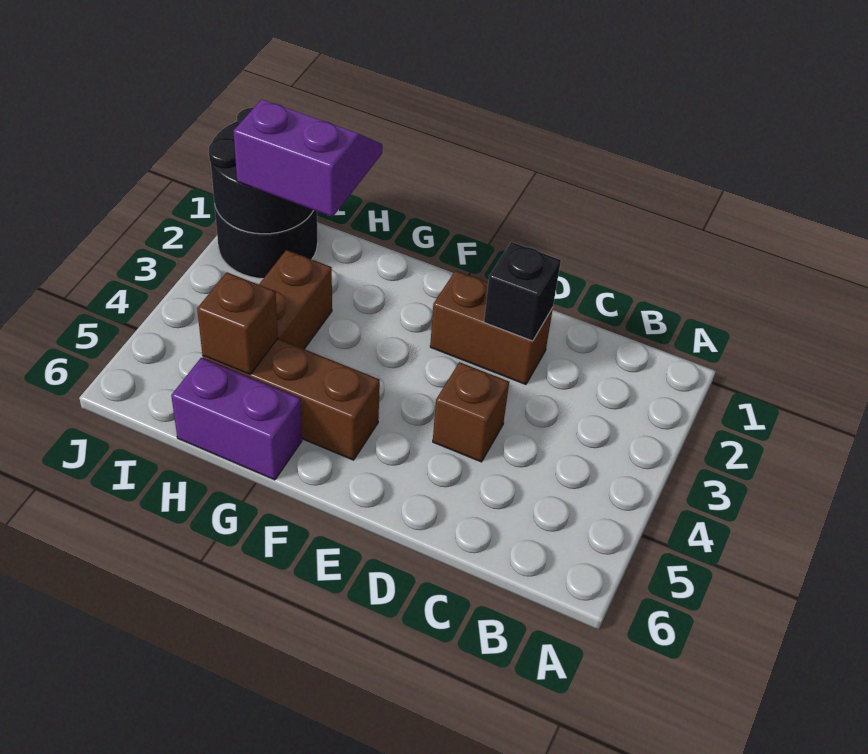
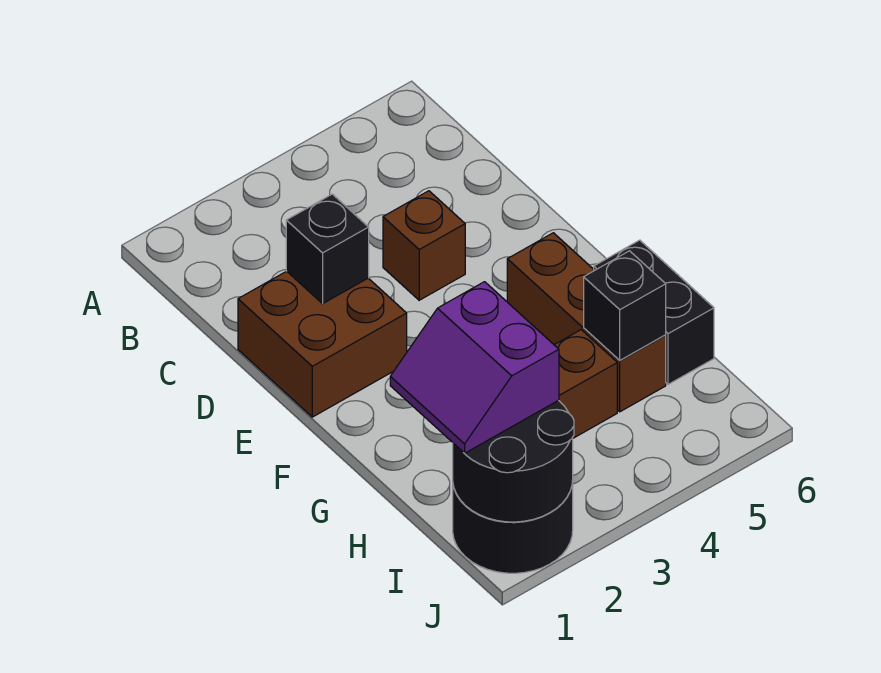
brown 1x2 brick [430,271,553,384] -> brown 2x2 brick [238,271,407,417]
purple 1x2 brick [171,358,302,480] -> black 1x2 brick [594,240,714,384]
brown 1x1 brick [197,272,278,374] -> black 1x1 brick [584,251,666,360]

